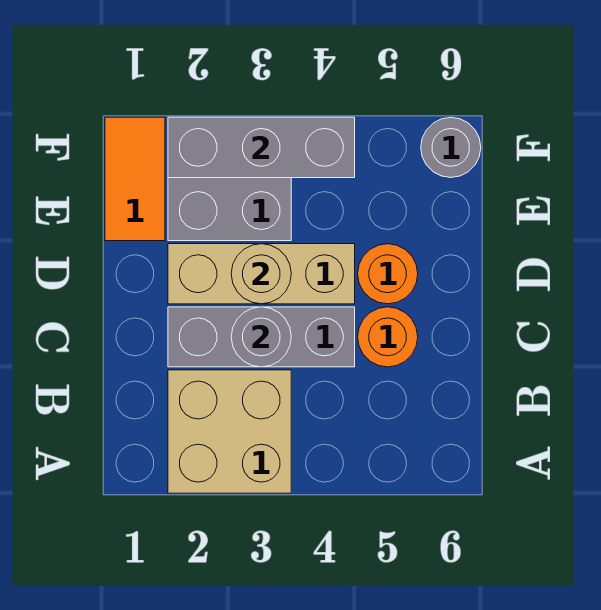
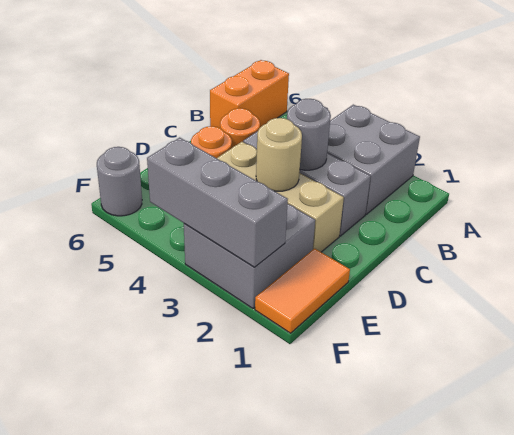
tan 2x2 brick [168,370,291,493] -> grey 2x2 brick [327,105,420,214]
none -> orange 1x2 brick [210,60,289,128]

